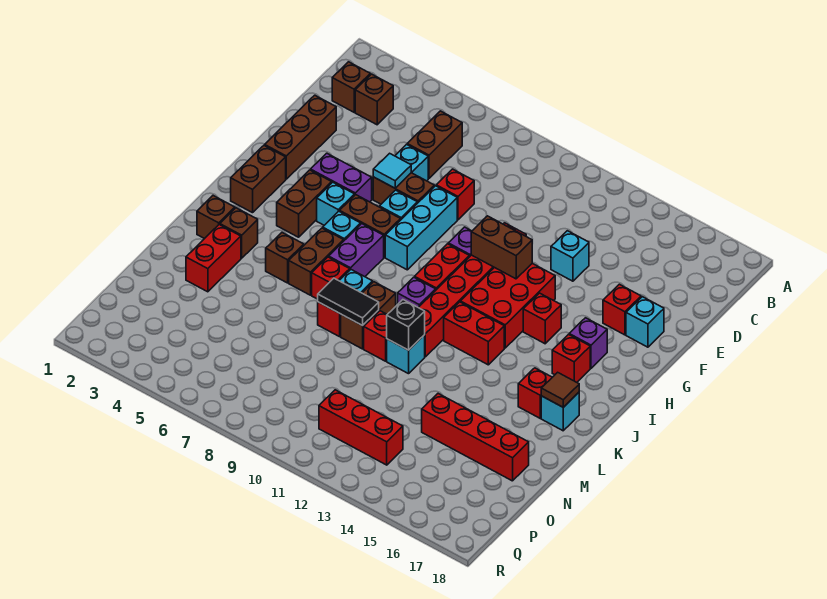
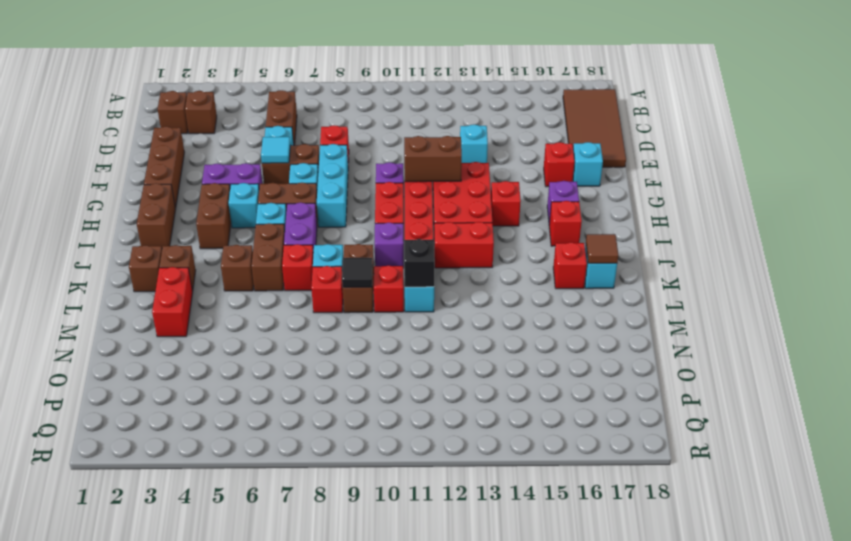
none -> brown 2x4 tile [563,89,626,167]
black 1x2 tile [318,278,379,326] -> black 1x1 tile [342,258,373,287]
red 1x4 brick [422,394,529,481] -> none
red 1x3 brick [319,390,403,465] -> none

